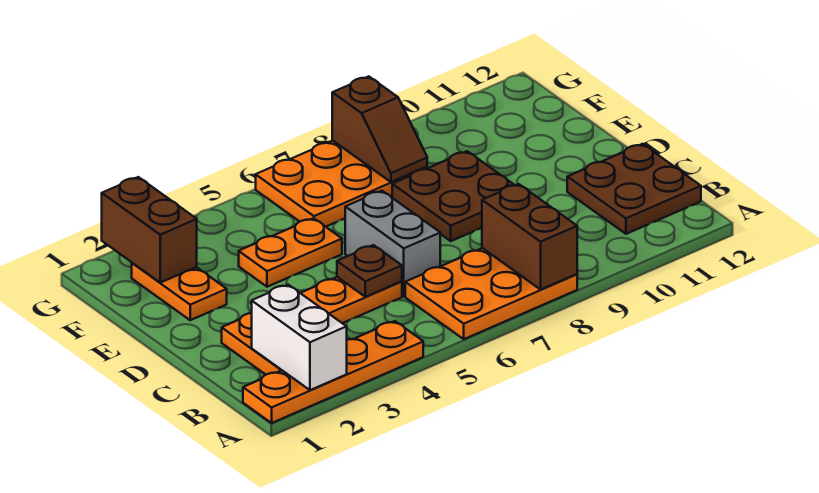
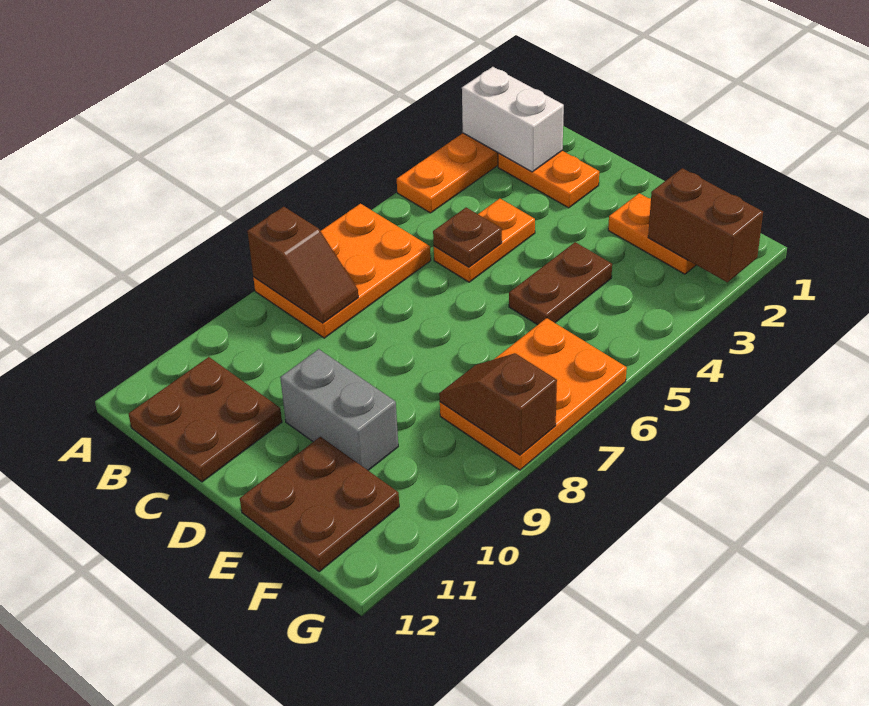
brown 1x2 brick [482,184,577,289] -> brown 1x2 slope [247,207,358,323]
grey 1x2 brick [345,191,440,296] -> grey 1x2 brick moved to [280,349,398,470]
brown 2x2 plate [392,151,514,241] -> brown 2x2 plate moved to [240,437,399,572]
orange 1x2 plate [239,218,342,287] -> brown 1x2 plate [509,242,612,325]

